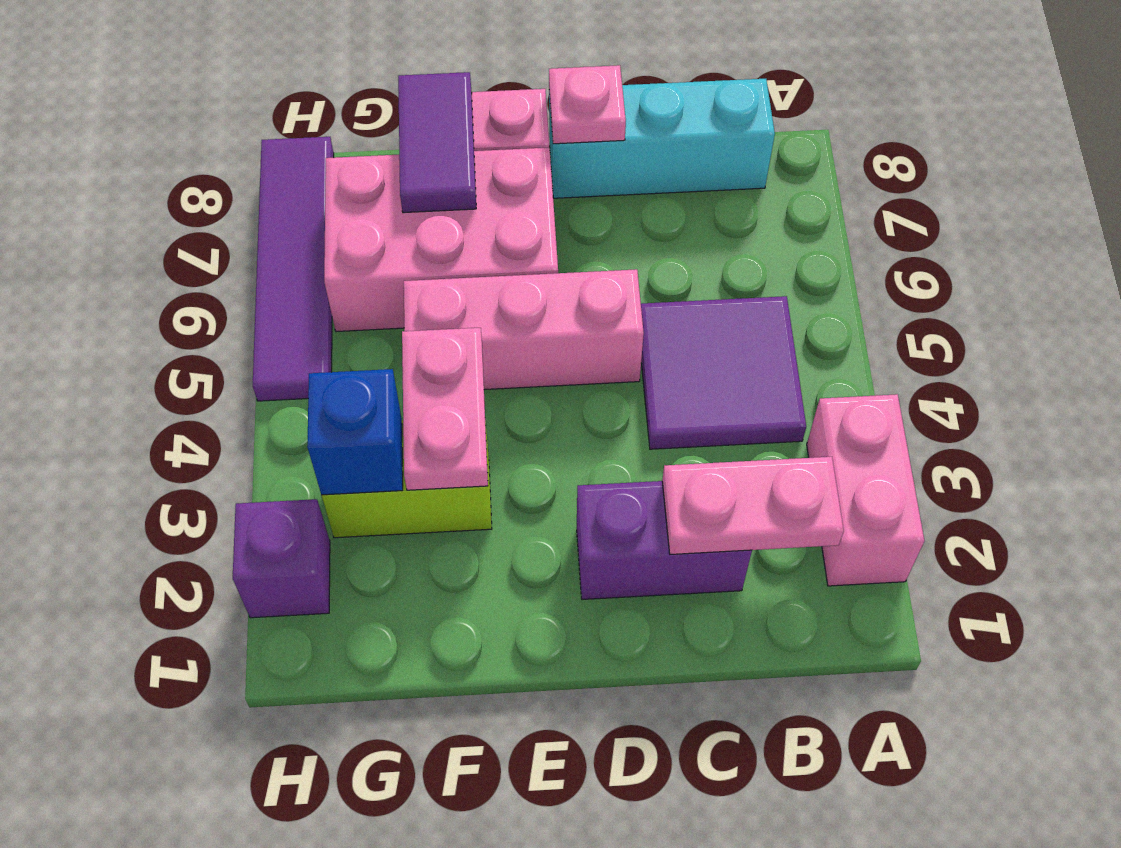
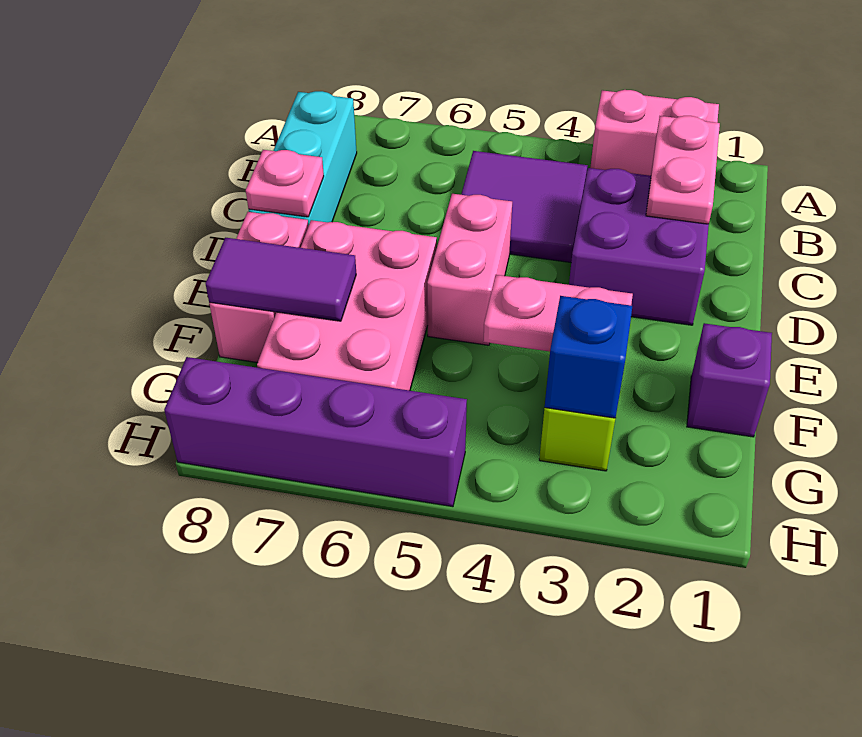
purple 1x2 brick [577,481,752,599] -> purple 2x2 brick [569,168,709,325]
pink 1x3 brick [404,269,644,390] -> pink 1x2 brick [427,194,512,345]
purple 1x1 brick [233,499,330,618] -> purple 1x1 brick moved to [687,323,772,437]
purple 1x4 tile [253,137,334,401] -> purple 1x4 brick [164,357,467,507]

